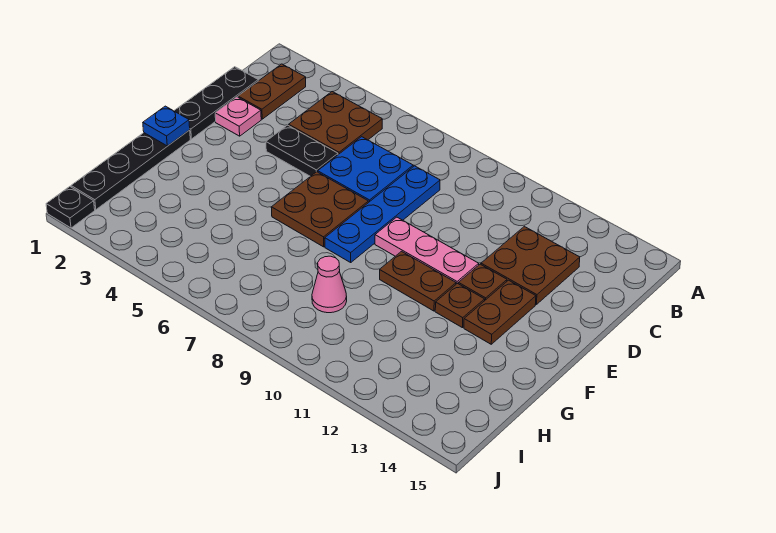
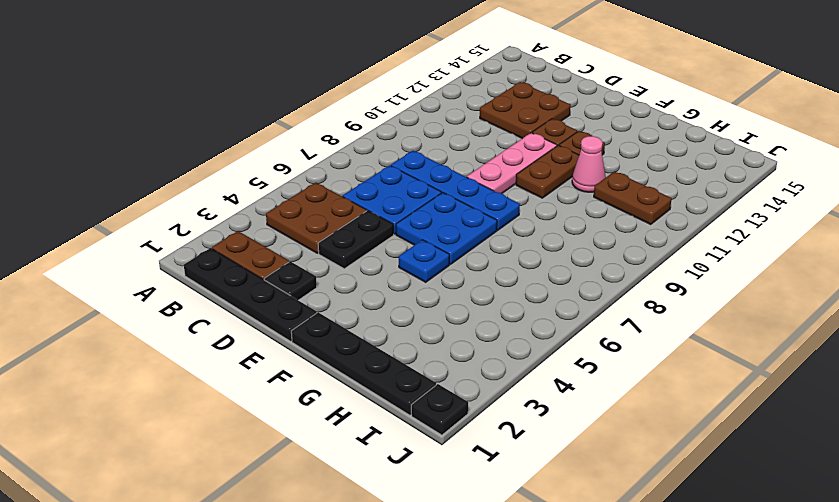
black 1x3 plate [174,67,258,139] -> black 1x4 plate [184,248,317,341]
pink 1x1 plate [215,97,261,136] -> black 1x1 plate [264,261,317,300]
brown 2x2 plate [271,172,368,247] -> blue 2x2 plate [396,193,497,264]
brown 1x2 plate [464,280,536,344] -> brown 1x2 plate moved to [594,171,672,225]
blue 1x1 plate [143,106,190,146] -> blue 1x1 plate moved to [399,240,449,282]
pink 1x1 cone [312,256,347,313] -> pink 1x1 cone moved to [572,136,606,192]

